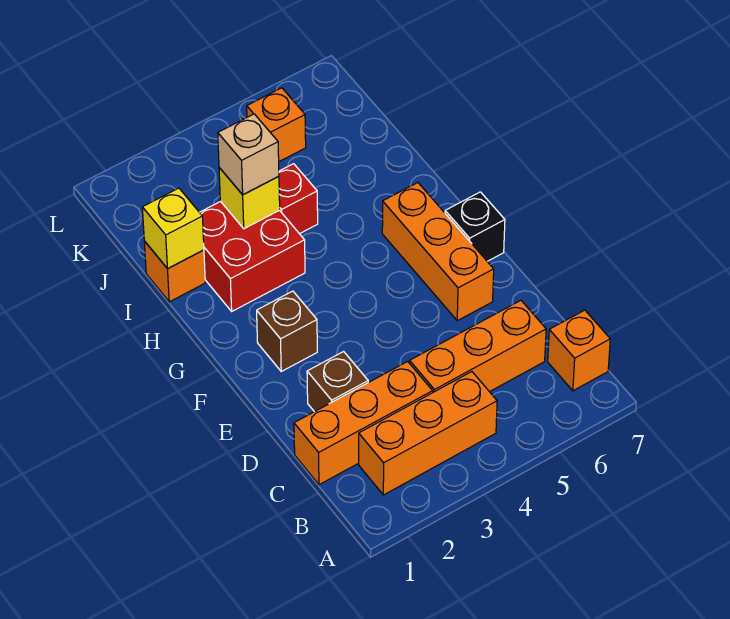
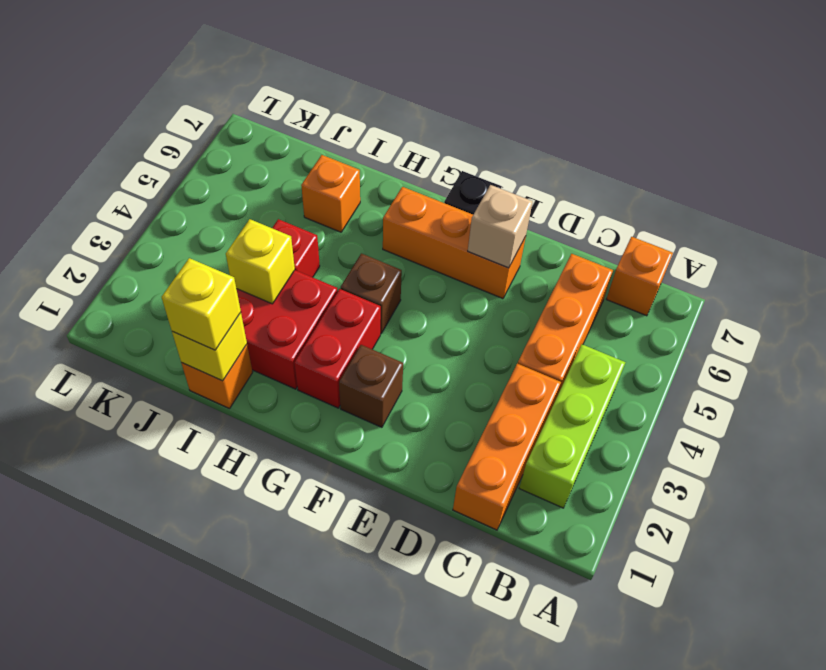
orange 1x3 brick [359,372,497,495] -> lime 1x3 brick [519,344,626,508]
brown 1x1 brick [307,352,368,412] -> brown 1x1 brick moved to [341,253,402,334]
none -> red 1x2 brick [294,289,381,408]
none -> yellow 1x1 brick [162,258,241,350]
tan 1x1 brick [218,114,279,195] -> tan 1x1 brick moved to [468,185,533,268]
orange 1x1 brick [247,88,306,162] -> orange 1x1 brick moved to [301,155,360,232]

